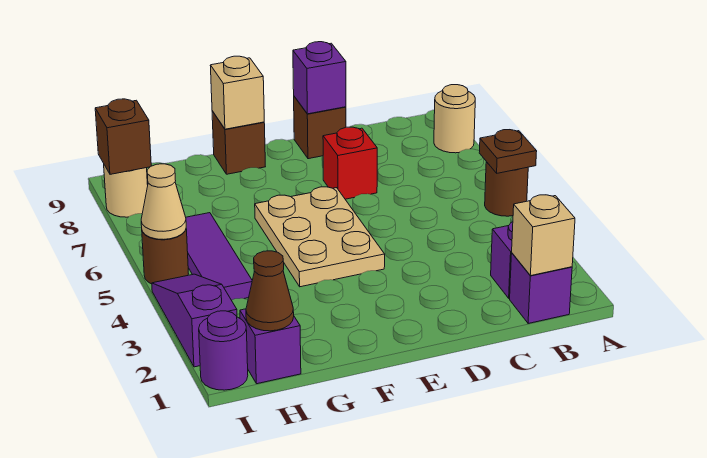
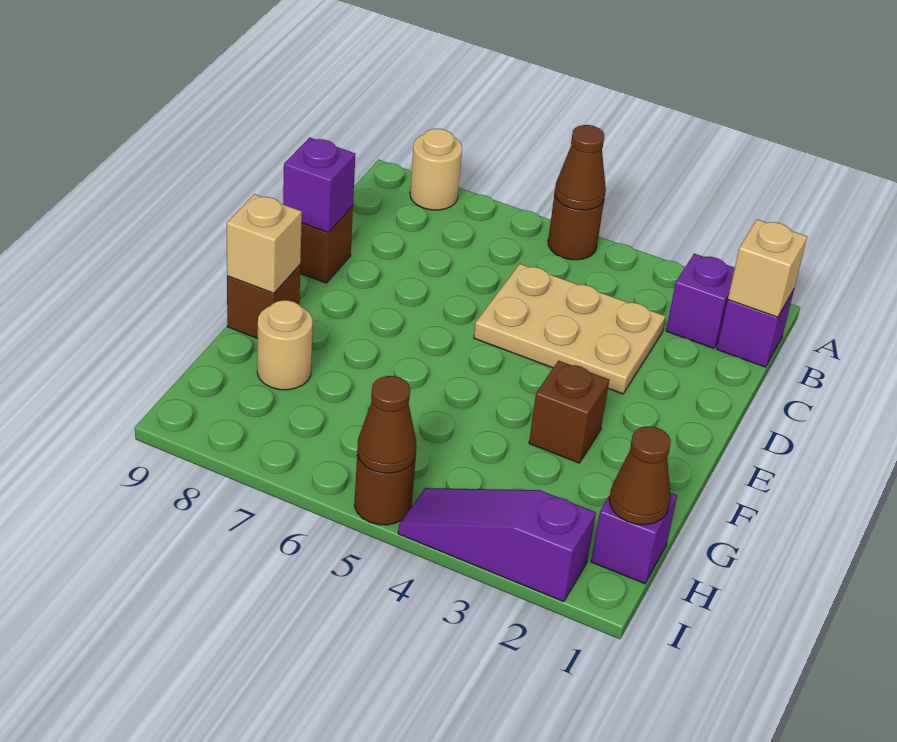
brown 1x1 plate [479,130,537,173] -> brown 1x1 cone [555,125,606,210]
red 1x1 brick [323,127,377,199] -> none
tan 2x3 plate [255,187,385,287] -> tan 2x3 plate moved to [474,264,666,394]
purple 1x3 tile [186,213,252,300] -> none
purple 1x1 round brick [199,311,248,390] -> none
tan 1x1 cone [141,164,186,239] -> brown 1x1 cone [357,376,417,473]
tan 1x1 round brick [104,165,148,217] -> tan 1x1 round brick moved to [257,300,313,390]
brown 1x1 brick [95,99,151,174] -> brown 1x1 brick moved to [529,361,609,463]

